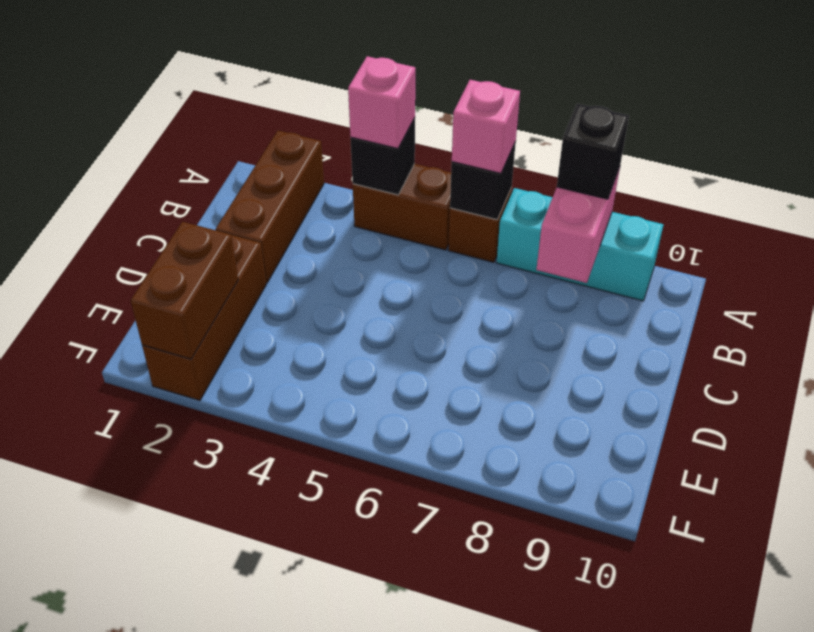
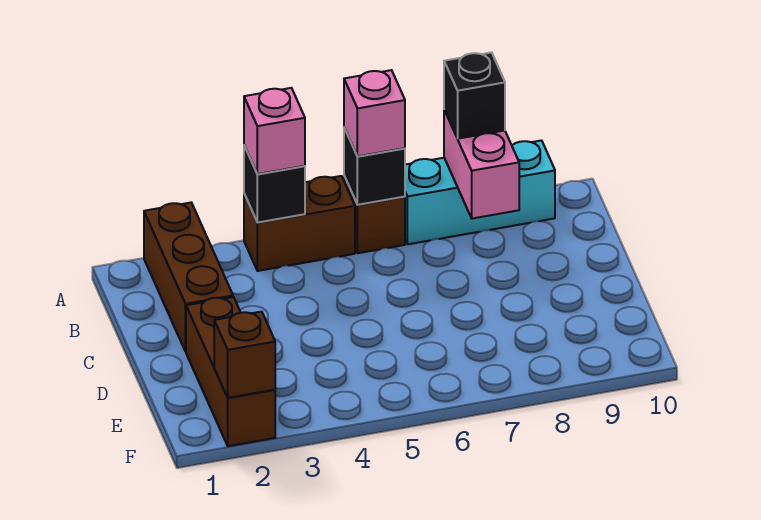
brown 1x2 brick [131,222,238,359] -> brown 1x1 brick [214,312,275,398]

